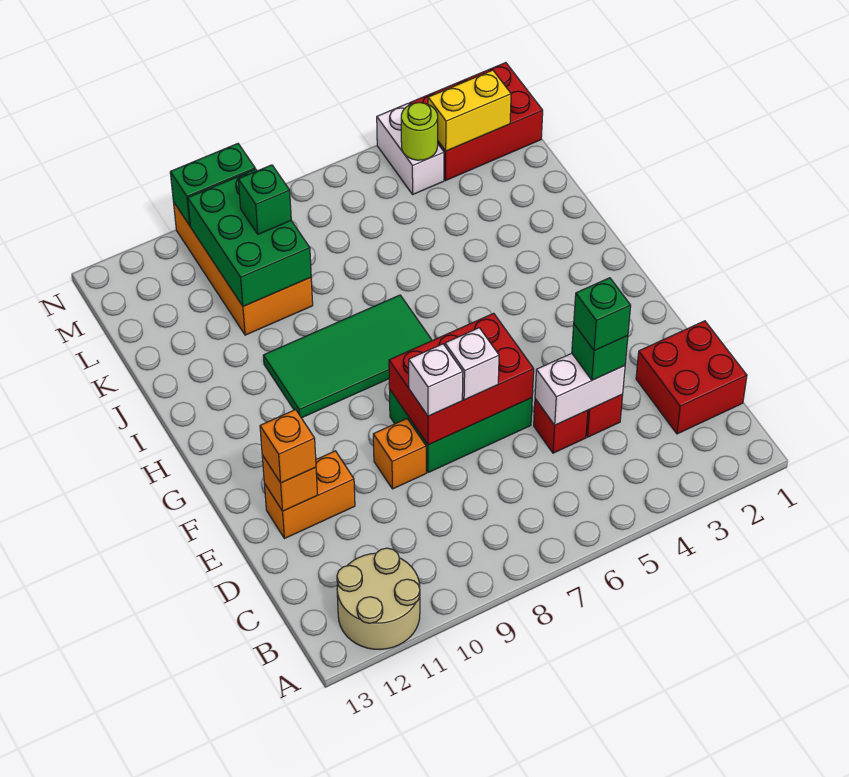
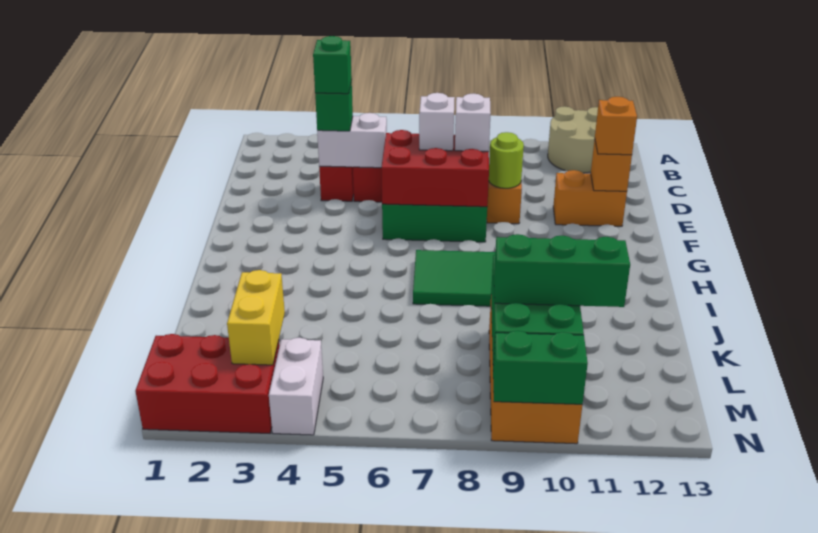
red 2x2 brick [636,321,747,434] -> none
green 1x1 brick [238,165,291,234] -> green 1x3 brick [494,234,630,307]
yellow 1x2 brick [428,70,511,151] -> yellow 1x2 brick turned to [227,270,285,365]
lime 1x1 round brick [401,102,438,160] -> lime 1x1 round brick moved to [489,132,524,188]

